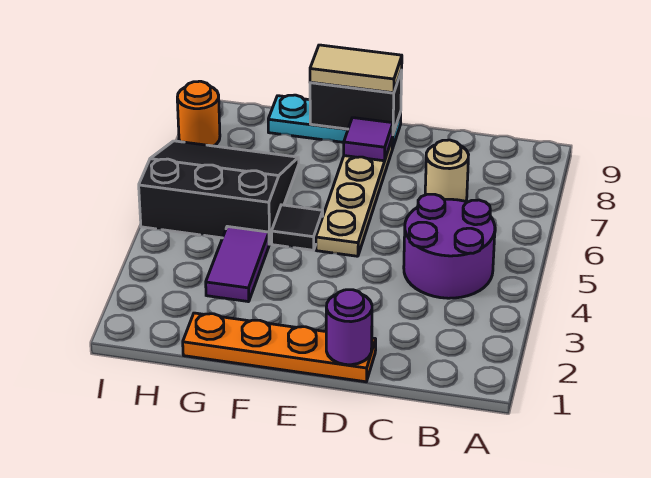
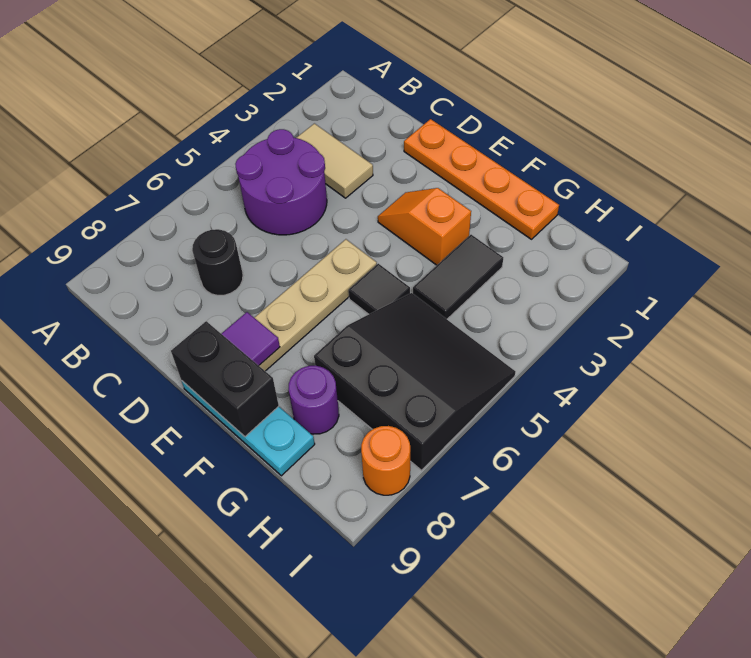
tan 1x1 round brick [425,140,469,201] -> black 1x1 round brick [192,229,243,295]
purple 1x1 round brick [326,290,372,365] -> purple 1x1 round brick moved to [289,366,339,434]
none -> orange 1x2 slope [378,188,471,265]
tan 1x2 tile [310,45,402,93] -> tan 1x2 tile moved to [296,124,373,198]
purple 1x2 tile [206,226,269,302] -> black 1x2 tile [413,235,503,319]
black 3x3 slope [139,141,299,244] -> black 3x3 slope turned to [314,293,515,470]

